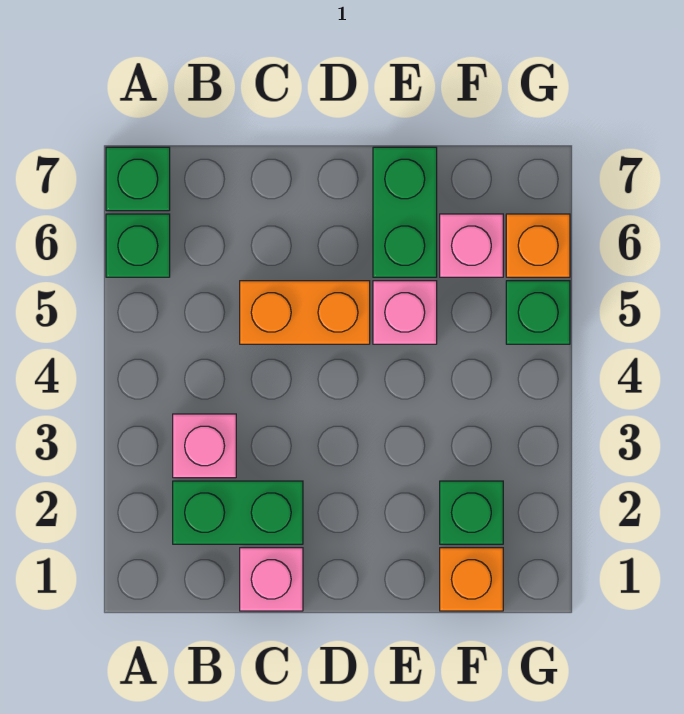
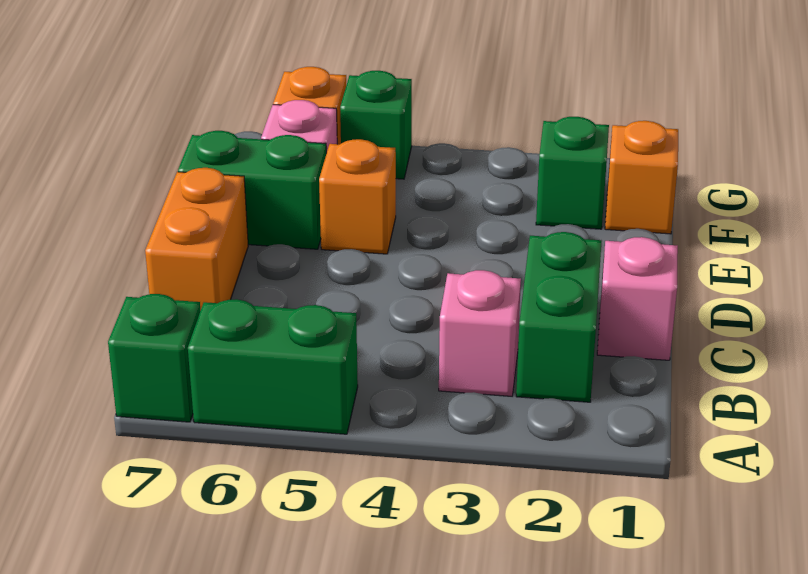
green 1x1 brick [106,214,170,277] -> green 1x2 brick [188,299,358,434]
orange 1x2 brick [240,281,370,344] -> orange 1x2 brick moved to [145,168,248,310]
pink 1x1 brick [373,281,437,344] -> orange 1x1 brick [319,139,396,254]

